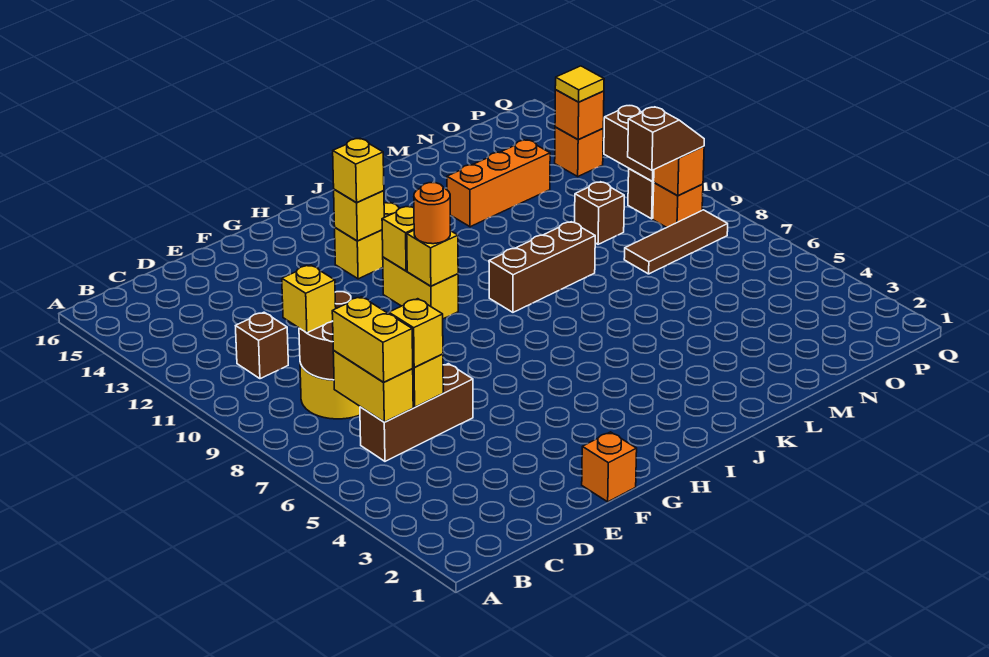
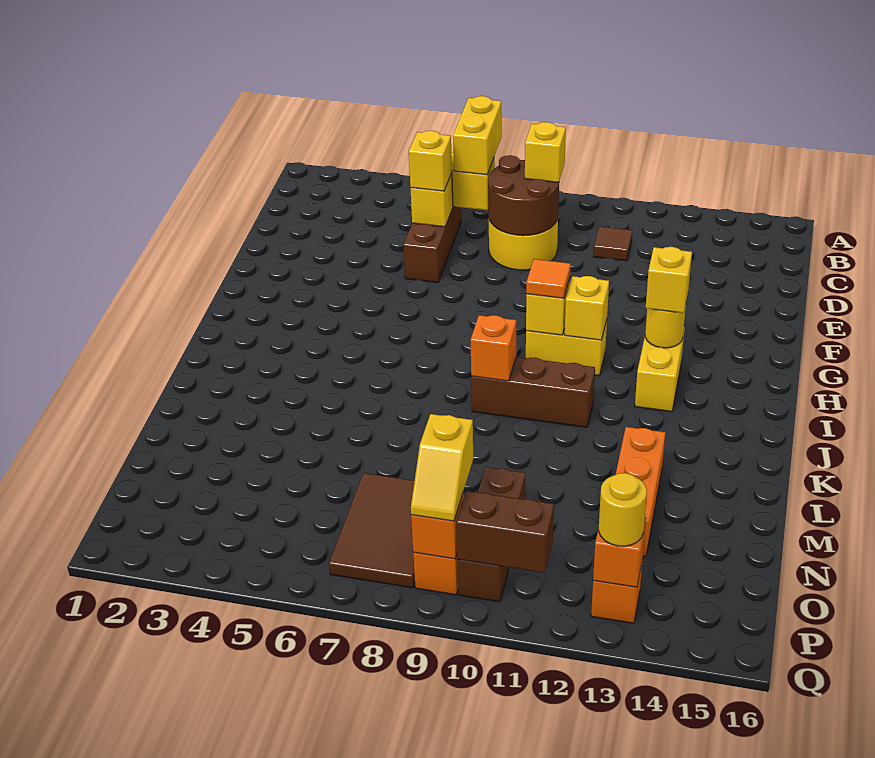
yellow 1x2 brick [332,297,413,382] -> yellow 1x2 brick turned to [453,96,502,175]
brown 1x1 brick [236,312,288,379] -> brown 1x1 tile [594,226,632,261]
orange 1x1 brick [582,432,637,502] -> orange 1x1 brick moved to [471,315,516,381]
orange 1x1 round brick [414,183,450,244] -> orange 1x1 tile [526,259,571,298]
yellow 1x1 brick [334,189,384,241] -> yellow 1x1 round brick [645,306,686,348]
brown 1x3 brick [489,222,595,312] -> brown 1x3 brick turned to [471,357,595,427]
brown 1x3 tile [624,210,728,274] -> brown 2x3 tile [329,473,415,588]
brown 1x2 slope [628,107,704,170] -> yellow 1x2 slope [411,414,473,521]
yellow 1x1 tile [555,66,604,102] -> yellow 1x1 round brick [599,473,647,546]

